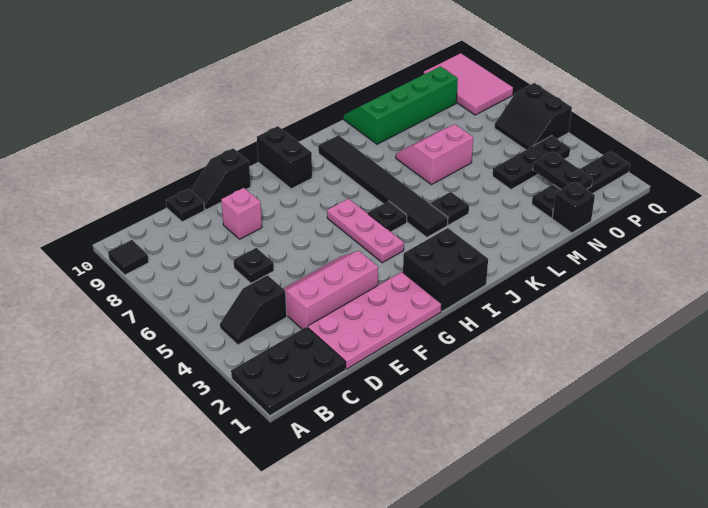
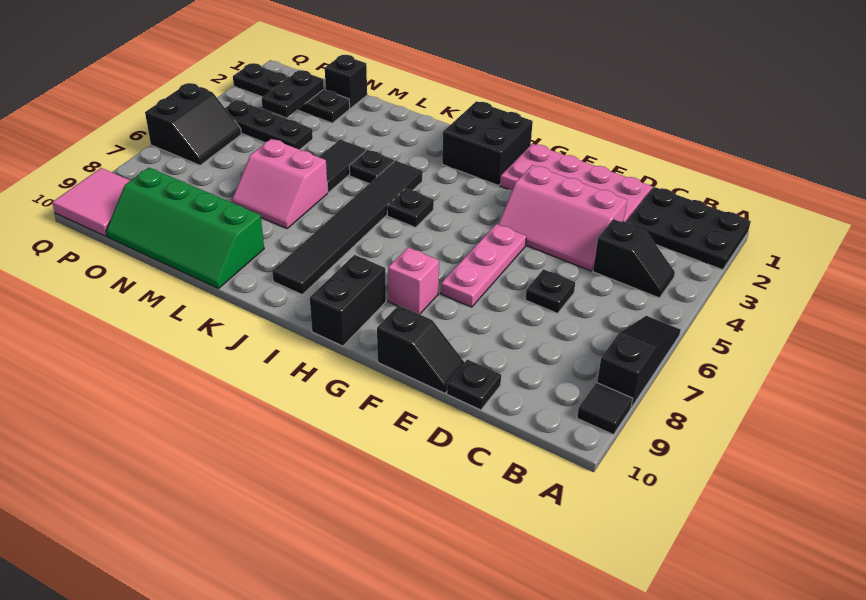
none -> black 1x3 slope [597,316,681,408]
pink 1x1 brick [221,188,262,239] -> pink 1x1 brick moved to [388,248,439,314]
pink 1x3 plate [327,199,404,263] -> pink 1x3 plate moved to [441,224,526,307]
none -> black 1x2 tile [319,140,366,192]
pink 2x3 tile [423,53,513,115] -> pink 2x2 tile [52,168,130,236]

